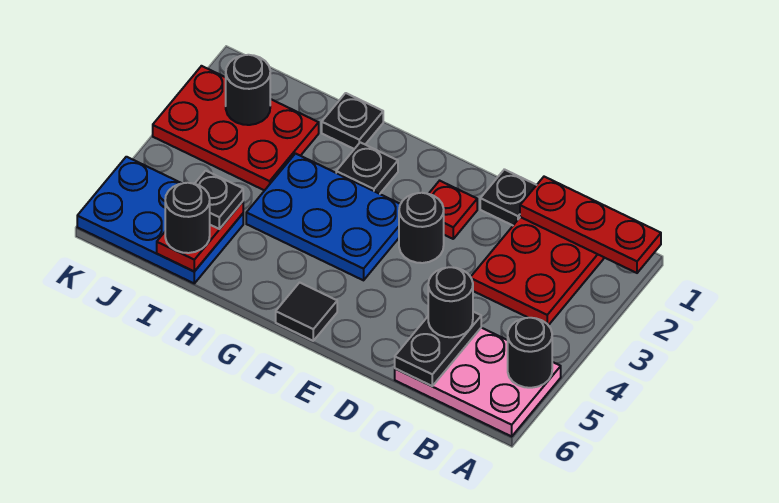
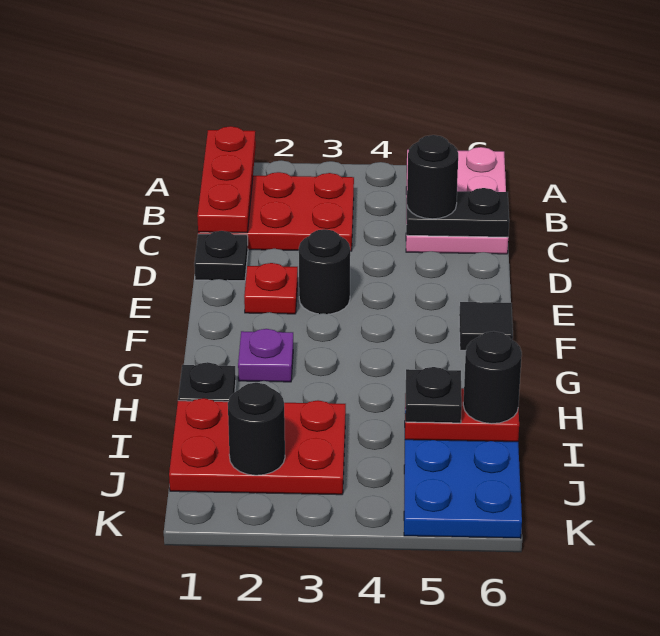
black 1x1 round brick [508,318,552,388] -> none
blue 2x3 plate [246,154,400,280] -> none
black 1x1 plate [336,142,398,194] -> purple 1x1 plate [238,329,293,382]
red 2x3 plate [153,66,319,191] -> red 2x3 plate turned to [169,398,346,495]

